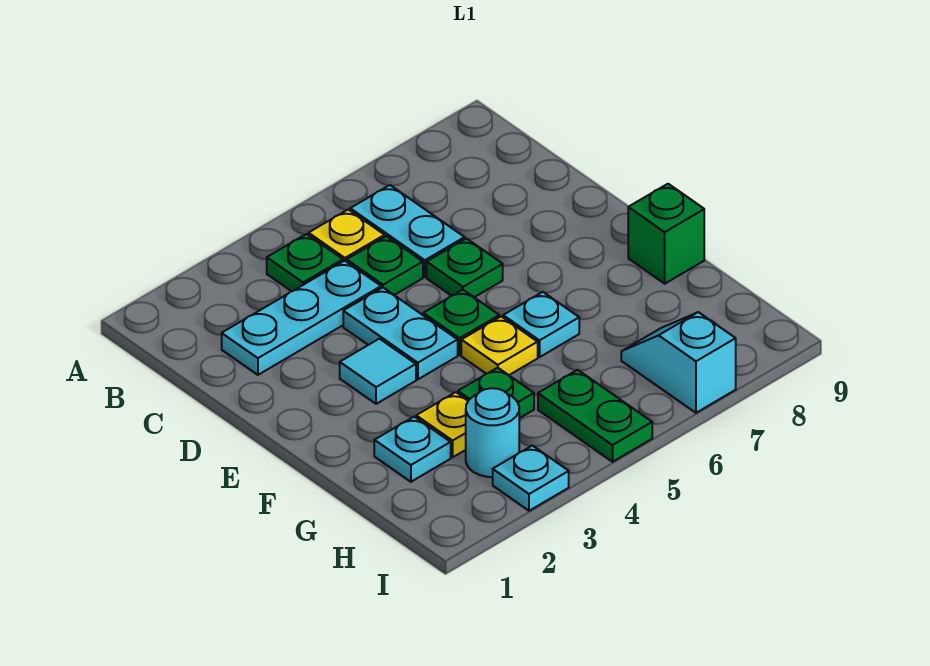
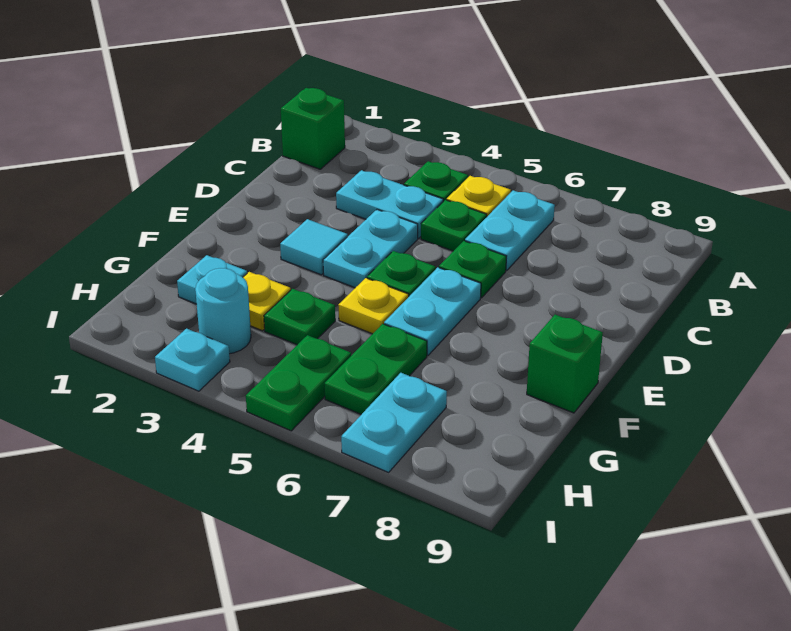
none -> green 1x1 brick [281,88,345,169]
cyan 1x3 plate [222,261,381,375] -> cyan 1x2 plate [336,170,443,238]
cyan 1x1 plate [503,292,579,357] -> cyan 1x2 plate [384,267,481,355]
none -> green 1x2 plate [325,324,427,414]
cyan 1x2 slope [621,312,736,413] -> cyan 1x2 plate [341,373,447,472]

